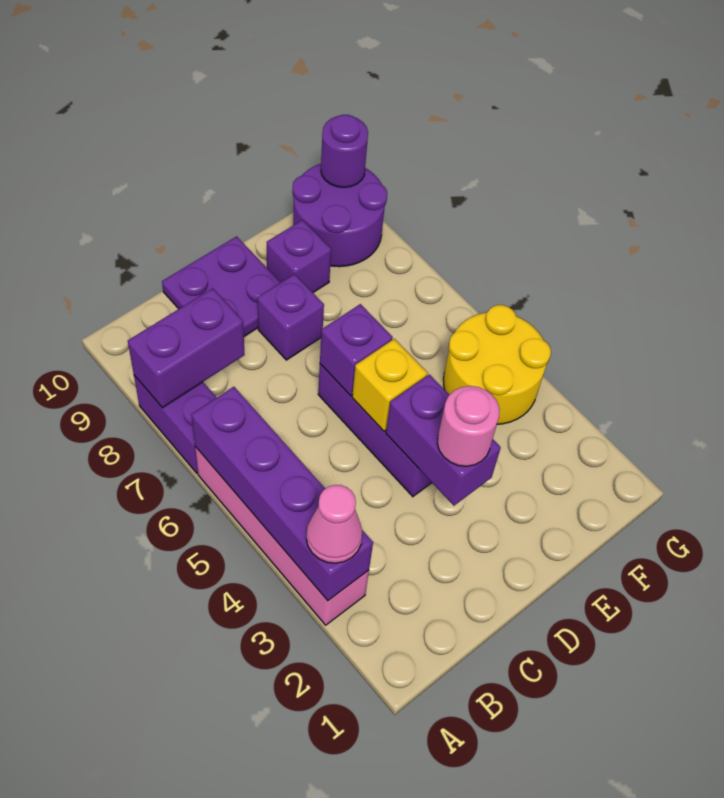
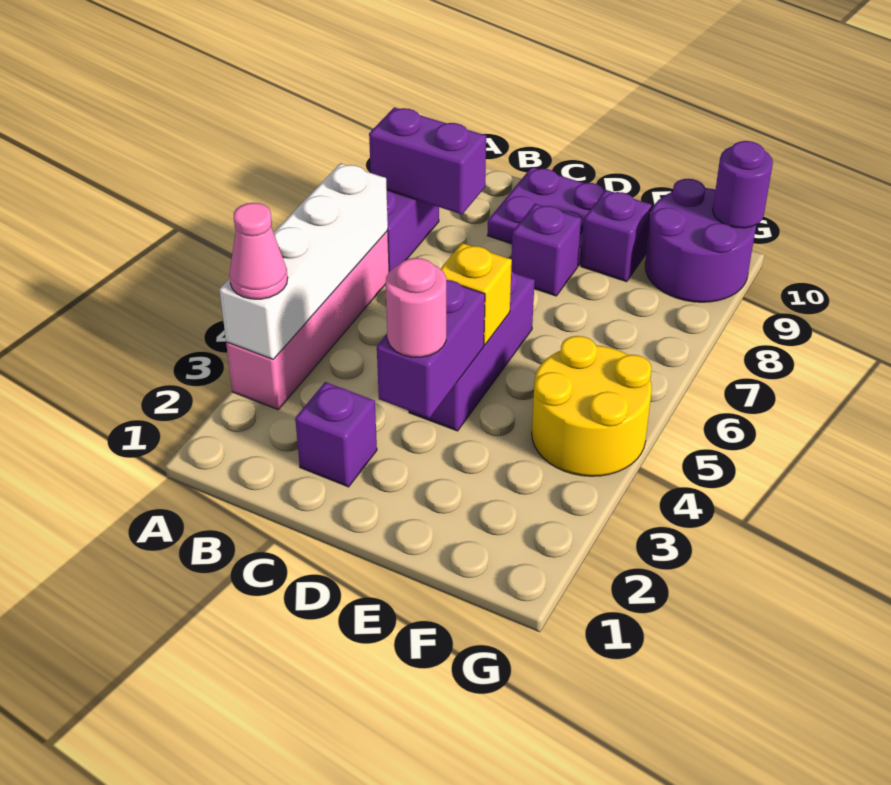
purple 1x4 brick [191,387,373,601] -> white 1x4 brick [219,163,388,359]
purple 1x1 brick [320,304,393,396] -> purple 1x1 brick moved to [295,382,377,487]

